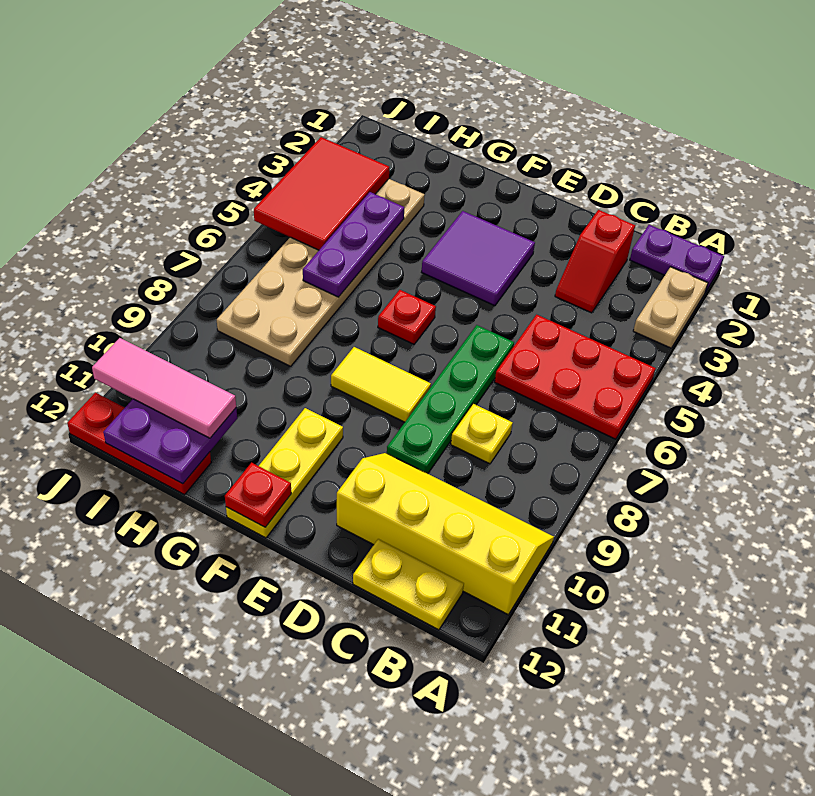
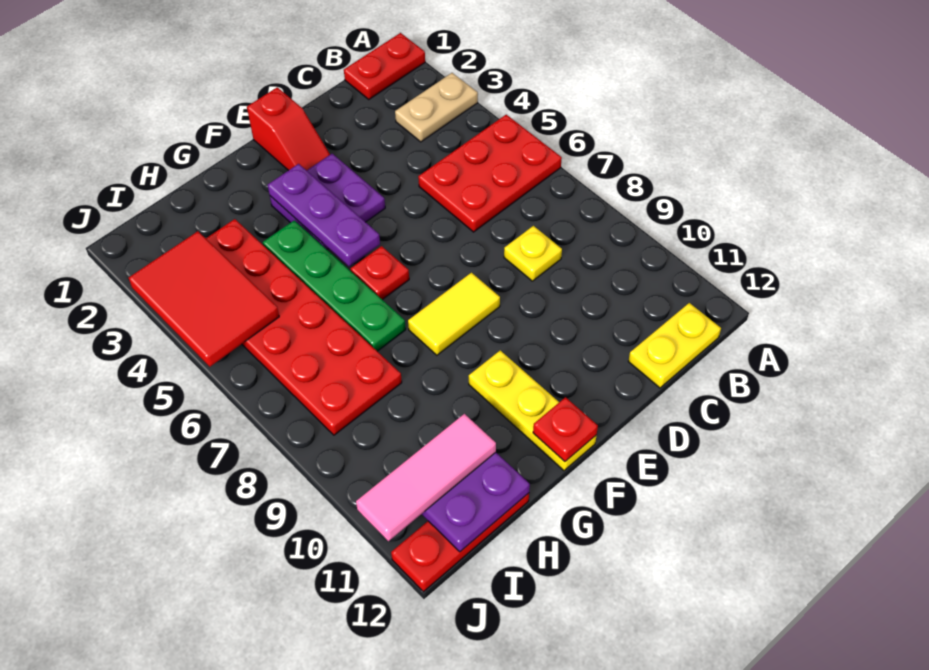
purple 1x2 plate [630,225,724,292] -> red 1x2 plate [344,33,425,99]
tan 1x2 plate [633,267,708,348] -> tan 1x2 plate turned to [395,73,478,142]
yellow 2x4 slope [337,453,554,615] -> none
red 1x2 slope [555,210,635,313] -> red 1x2 slope moved to [247,87,330,171]
green 1x4 plate [387,325,514,474] -> green 1x4 plate moved to [263,220,406,351]
purple 2x2 tile [422,211,535,306] -> purple 2x2 plate [270,154,385,249]
tan 2x6 plate [217,179,425,366] -> red 2x6 plate [206,219,402,435]
purple 1x3 plate [303,192,404,297] -> purple 1x3 plate moved to [268,164,380,266]

